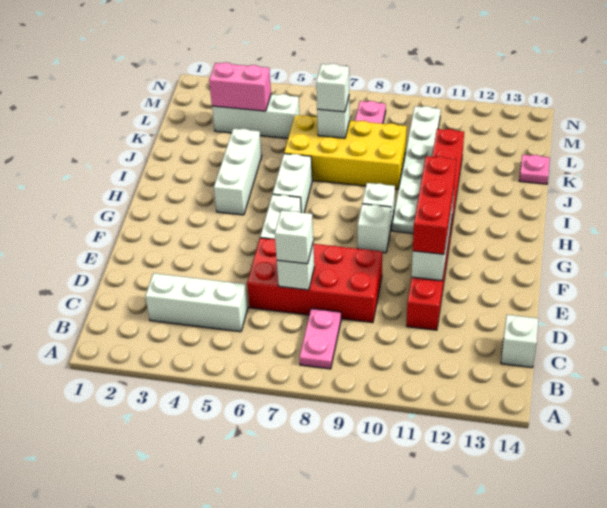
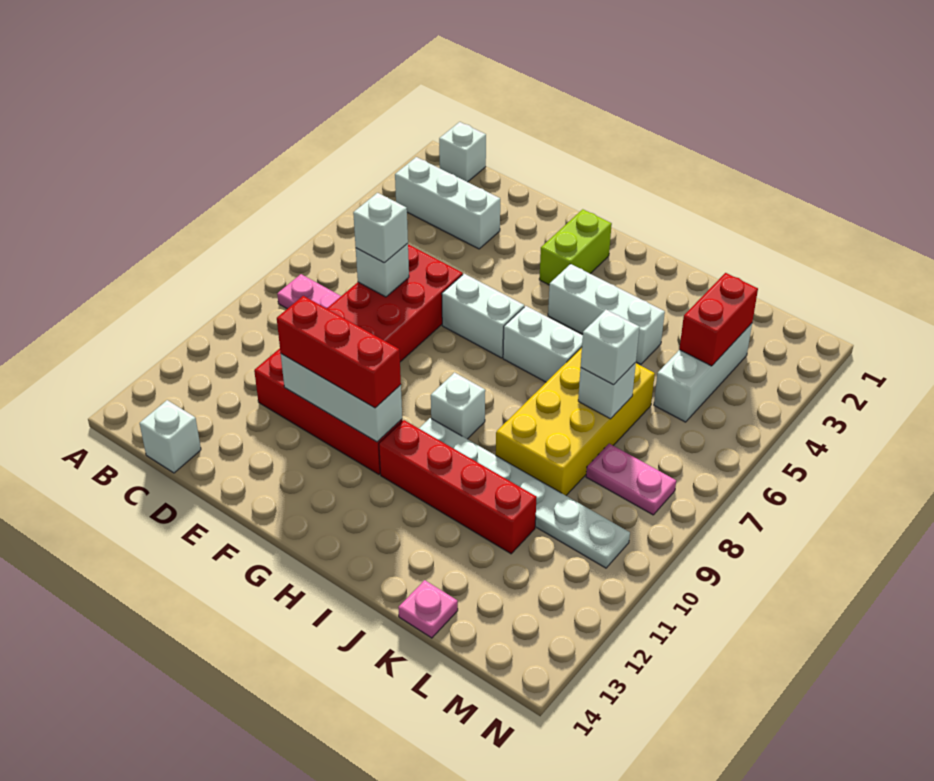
white 1x3 brick [145,273,248,332] -> white 1x3 brick turned to [395,157,500,249]
none -> lime 1x2 brick [539,209,612,285]
white 1x1 brick [358,204,391,253] -> white 1x1 brick moved to [439,122,486,182]
pink 1x2 brick [209,62,271,111] -> red 1x2 brick [679,273,758,366]

